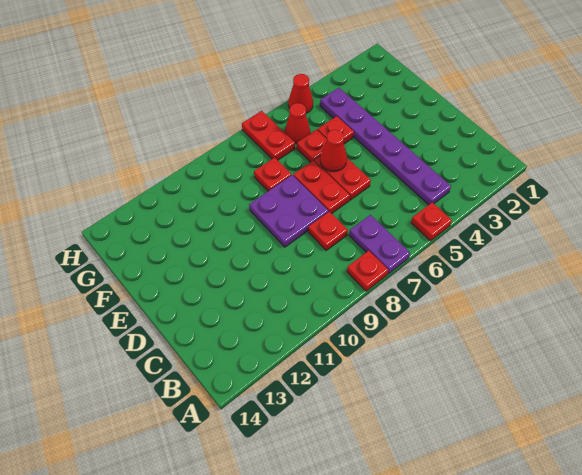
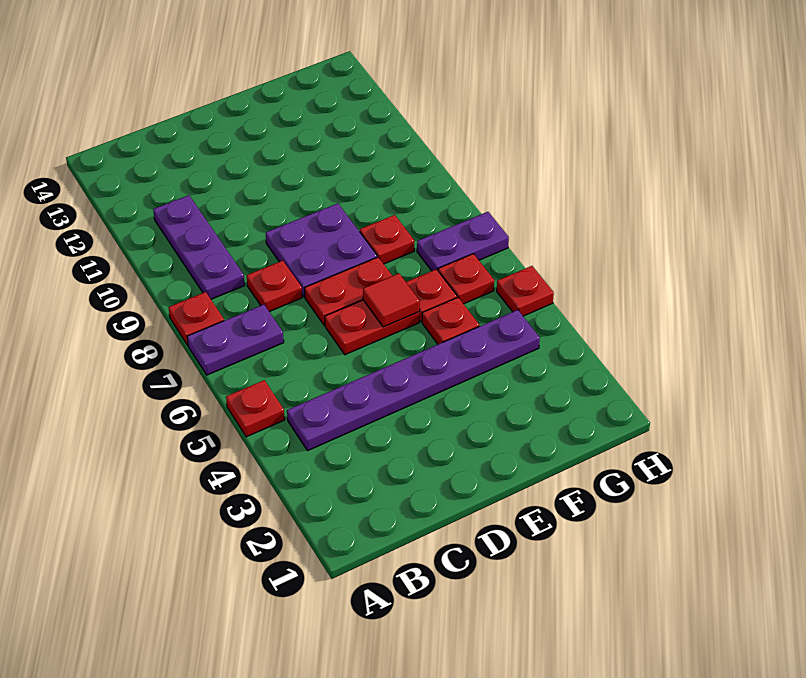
none -> purple 1x3 plate [153,195,245,299]
red 1x1 cone [320,130,347,172] -> red 1x1 tile [363,273,420,327]
red 1x1 cone [285,103,310,144] -> red 1x1 plate [438,254,494,304]
red 1x2 plate [242,111,295,160] -> purple 1x2 plate [417,212,509,271]
red 1x1 cone [288,74,313,113] -> red 1x1 plate [497,266,554,316]

